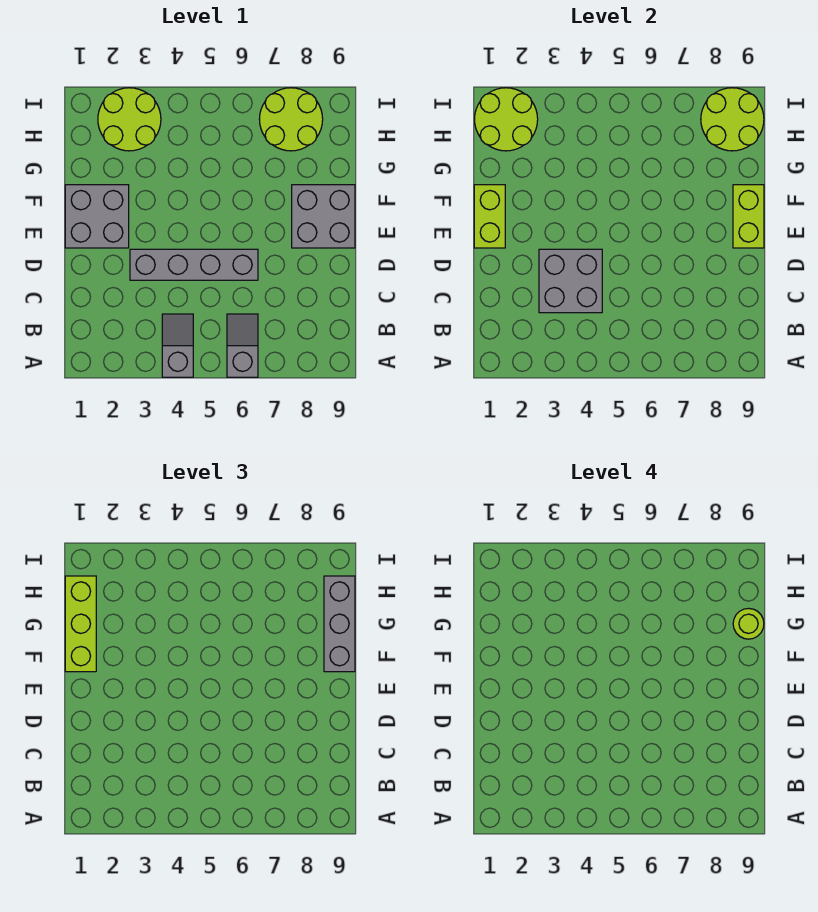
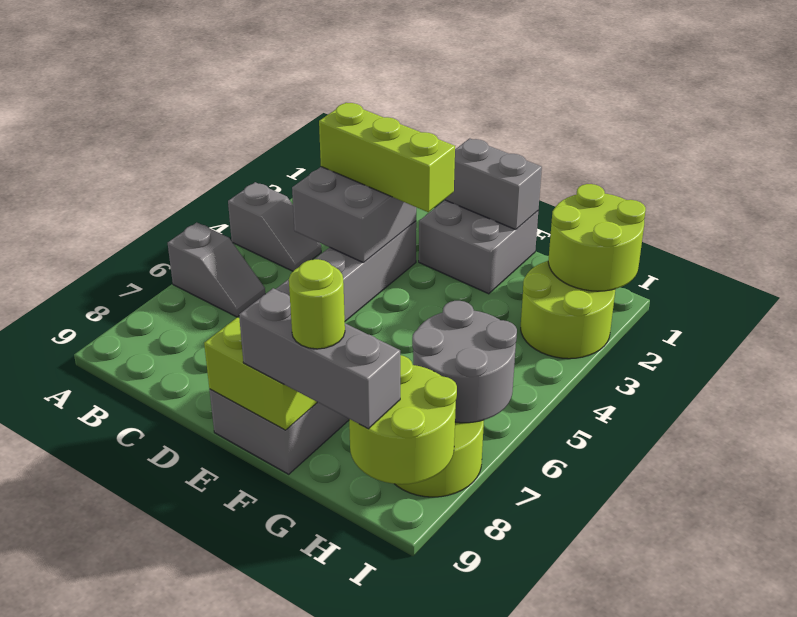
lime 1x2 brick [474,185,505,248] -> grey 1x2 brick [445,138,542,230]
lime 1x3 brick [65,576,96,672] -> lime 1x3 brick moved to [319,103,455,212]
none -> grey 2x2 round brick [412,301,517,423]

